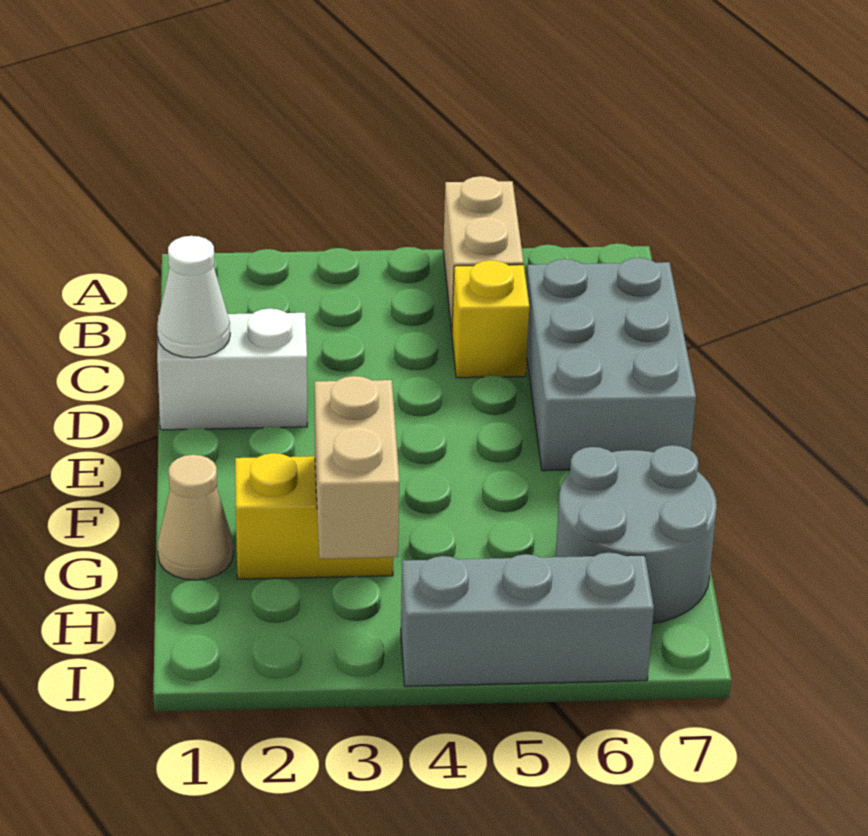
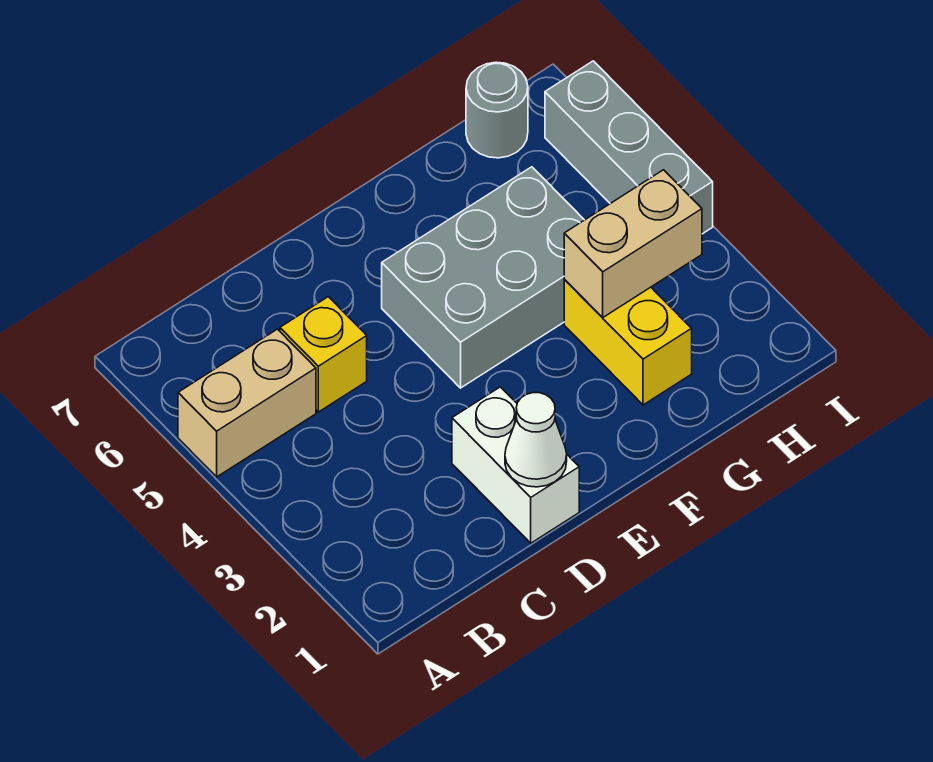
grey 2x3 brick [526,258,696,471] -> grey 2x3 brick moved to [382,167,584,388]
tan 1x1 cone [158,455,233,580] -> none
grey 2x2 round brick [556,445,717,623] -> grey 1x1 round brick [466,62,528,158]

